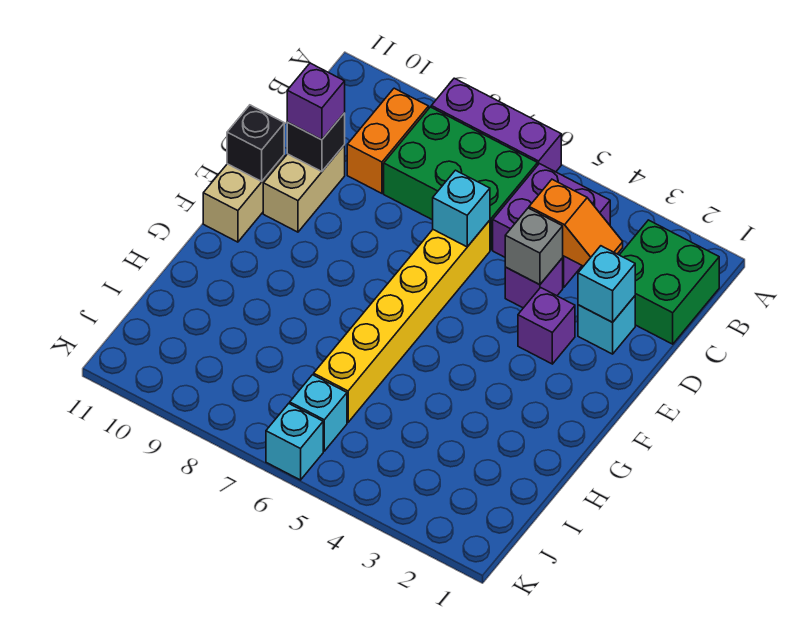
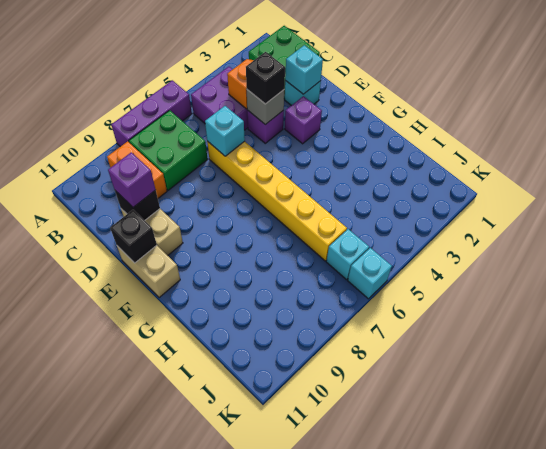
green 2x3 brick [384,107,538,250] -> green 2x2 brick [129,110,208,190]
none -> black 1x1 brick [246,52,285,104]

